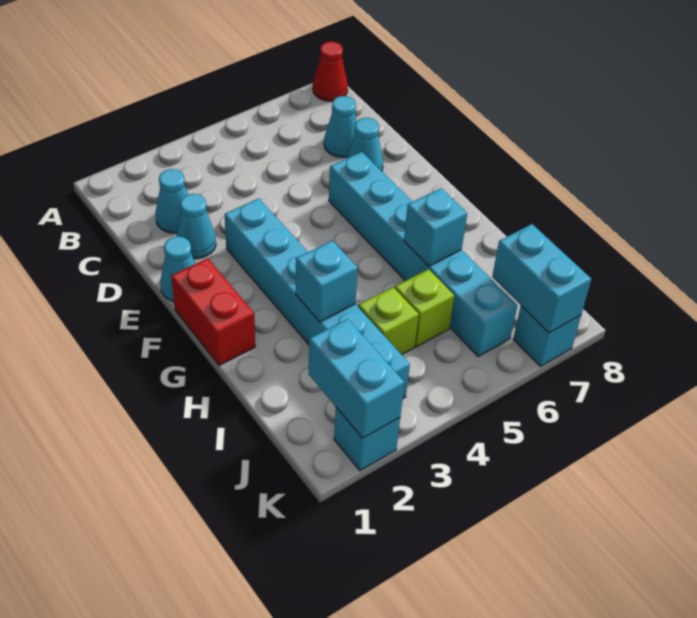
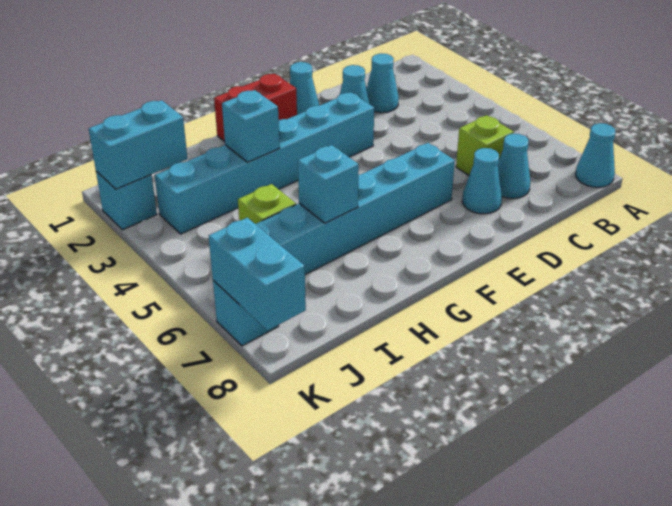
red 1x1 cone [313,41,348,101] -> cyan 1x1 cone [576,123,615,187]
lime 1x1 brick [358,287,419,355] -> lime 1x1 brick moved to [456,115,514,175]
cyan 1x2 brick [492,224,591,333] -> cyan 1x2 brick turned to [209,218,306,331]

